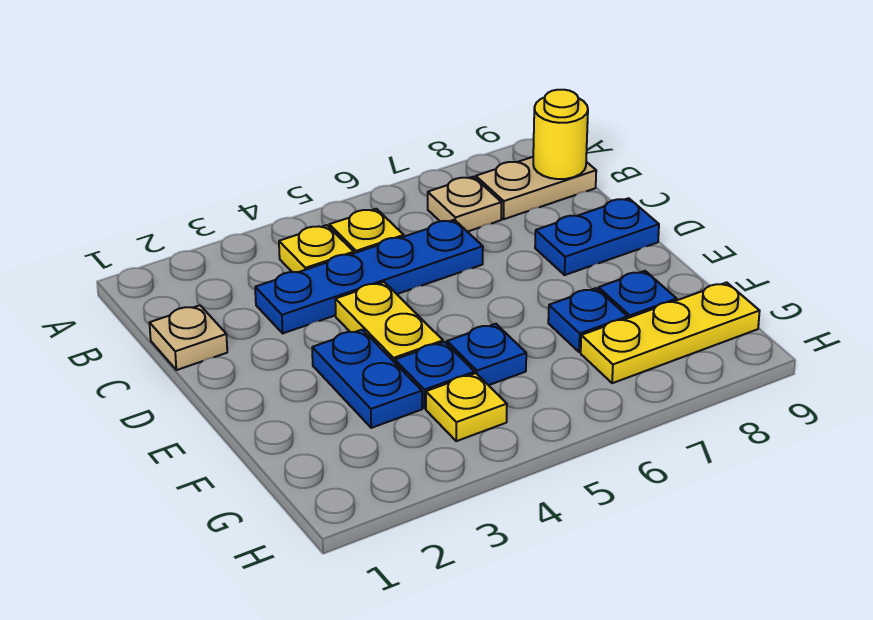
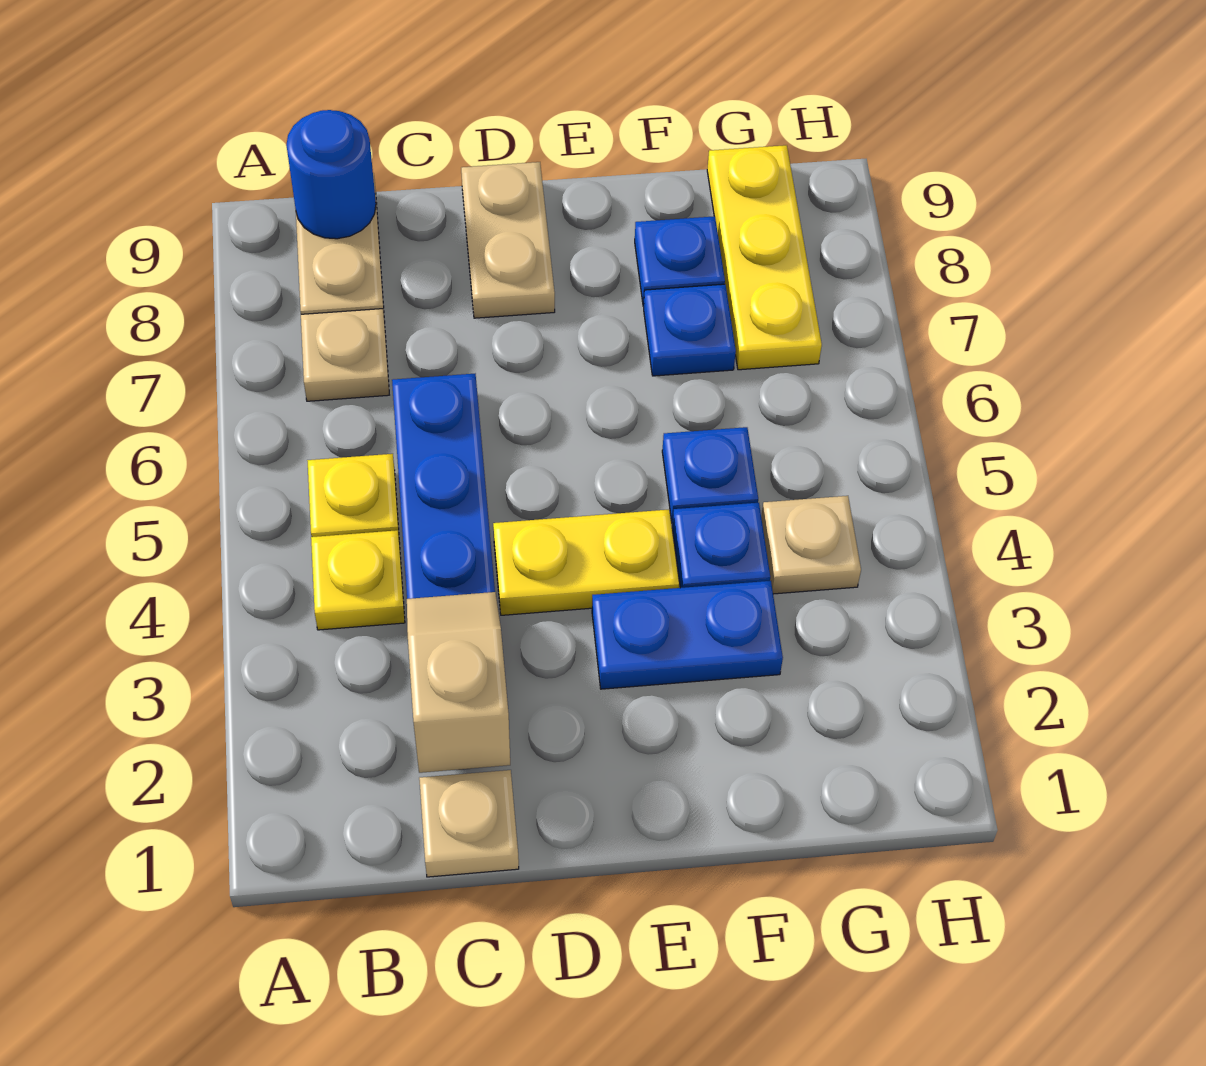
yellow 1x1 round brick [533,90,588,179] -> blue 1x1 round brick [286,110,376,239]
none -> tan 1x2 slope [407,592,510,773]
blue 1x2 plate [535,198,659,275] -> tan 1x2 plate [461,162,555,318]
yellow 1x1 plate [426,373,507,441] -> tan 1x1 plate [761,496,861,594]

